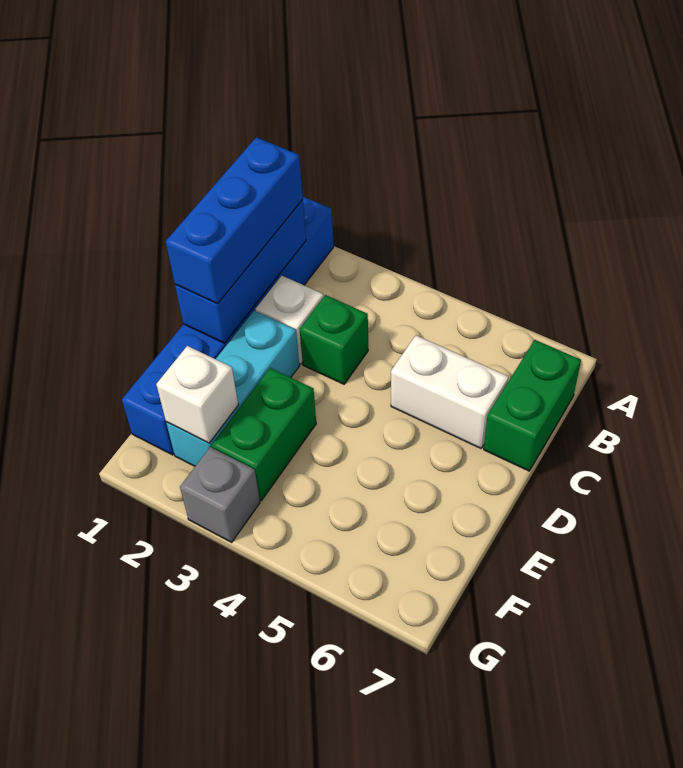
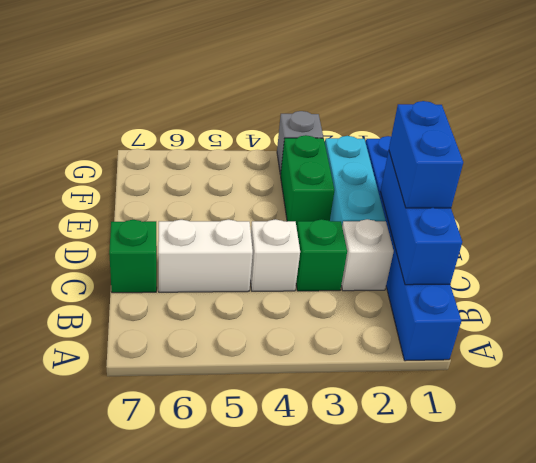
blue 1x3 brick [166,137,303,304] -> blue 1x2 brick [389,101,463,208]
green 1x2 brick [484,340,581,471] -> green 1x1 brick [109,220,157,293]
white 1x1 brick [156,346,238,443] -> white 1x1 brick moved to [250,219,300,291]

